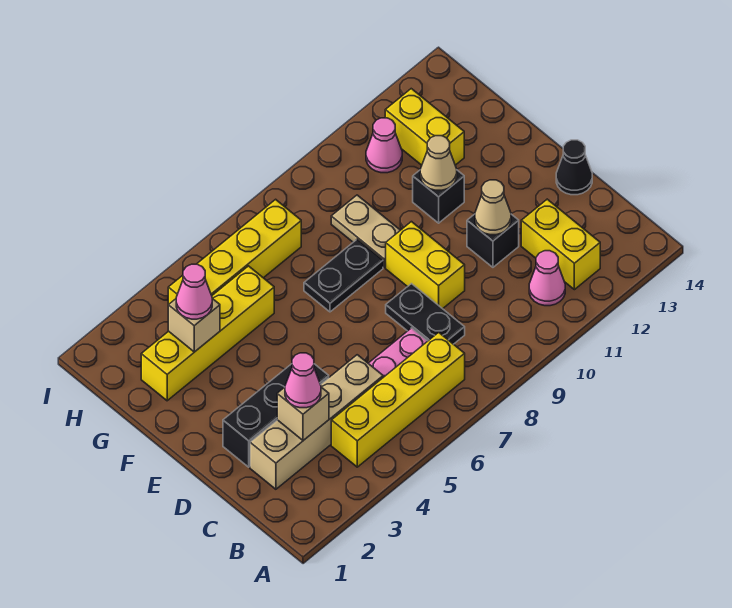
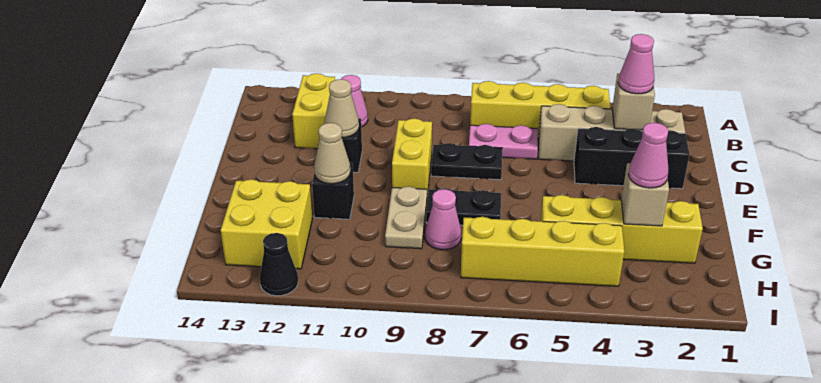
black 1x2 plate [386,284,465,344] -> black 1x2 plate turned to [431,143,502,180]
black 1x1 cone [556,140,592,195] -> black 1x1 cone moved to [260,233,298,296]
yellow 1x2 brick [385,89,464,165] -> yellow 2x2 brick [221,179,312,269]
pink 1x1 cone [366,118,402,173] -> pink 1x1 cone moved to [425,189,461,250]

